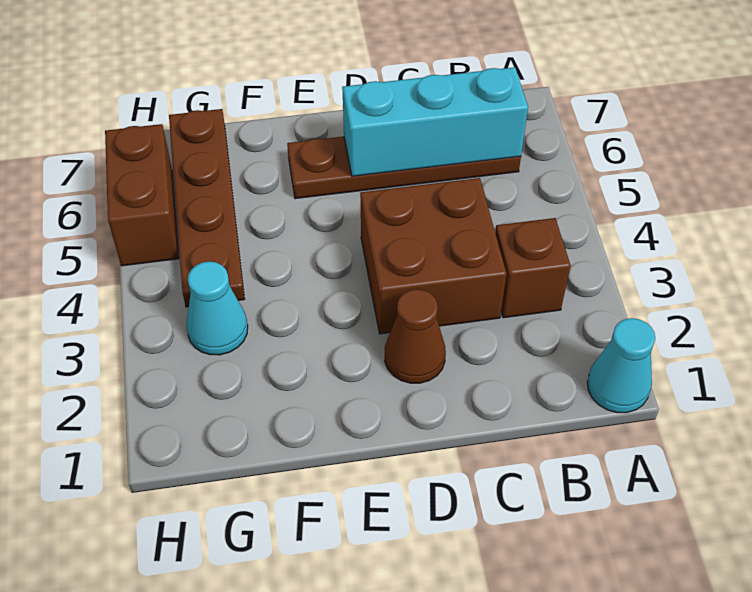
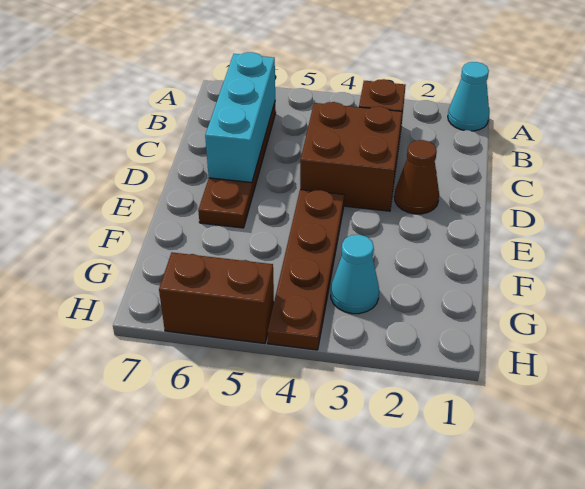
brown 1x4 plate [169,109,245,307] -> brown 1x4 plate turned to [267,190,344,350]

